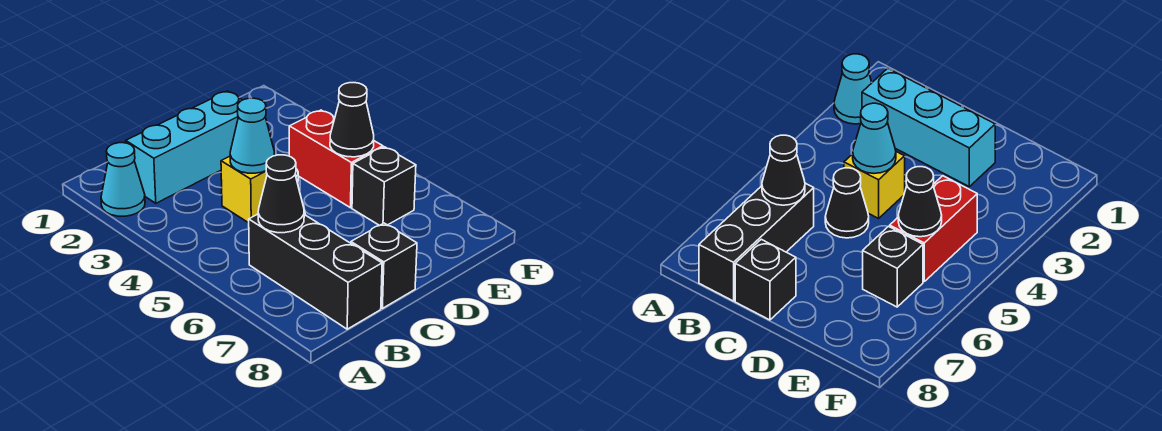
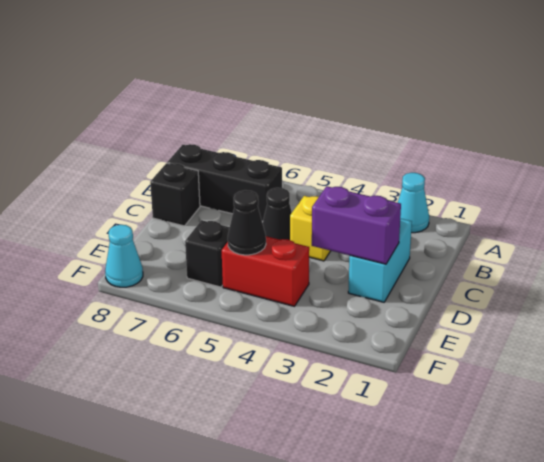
cyan 1x3 brick [126,91,242,203] -> cyan 1x2 brick [348,219,412,302]
black 1x1 cone [258,155,304,233] -> none
cyan 1x1 cone [230,98,274,173] -> cyan 1x1 cone moved to [105,225,143,287]
none -> purple 1x2 brick [312,186,401,264]

